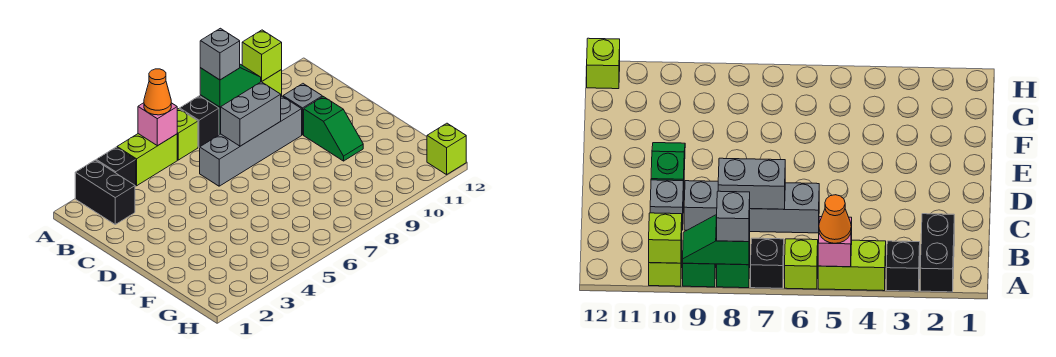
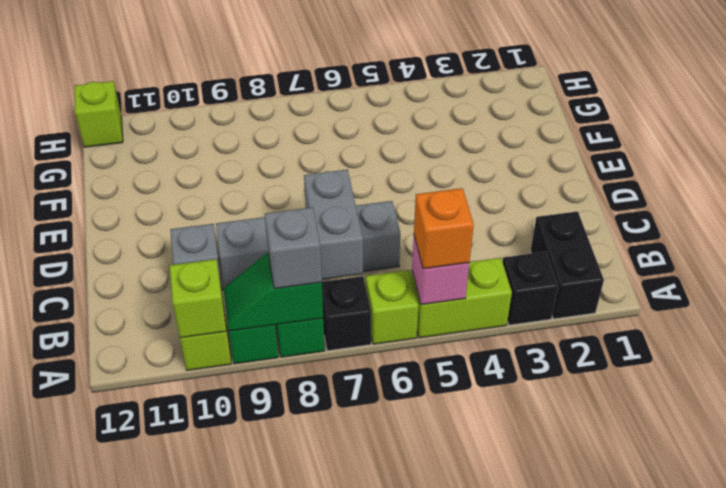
orange 1x1 cone [144,69,171,115] -> orange 1x1 brick [414,188,474,269]
grey 1x2 brick [221,82,281,146] -> grey 1x2 brick turned to [304,170,363,279]
green 1x2 slope [304,97,363,161] -> none

